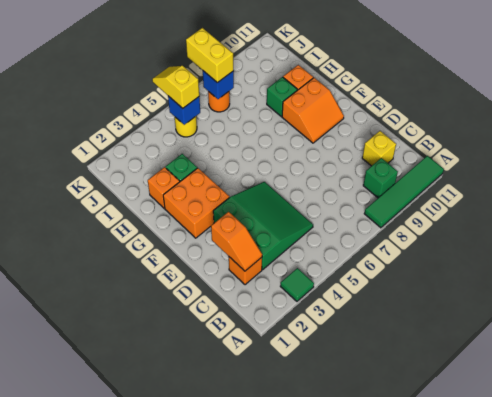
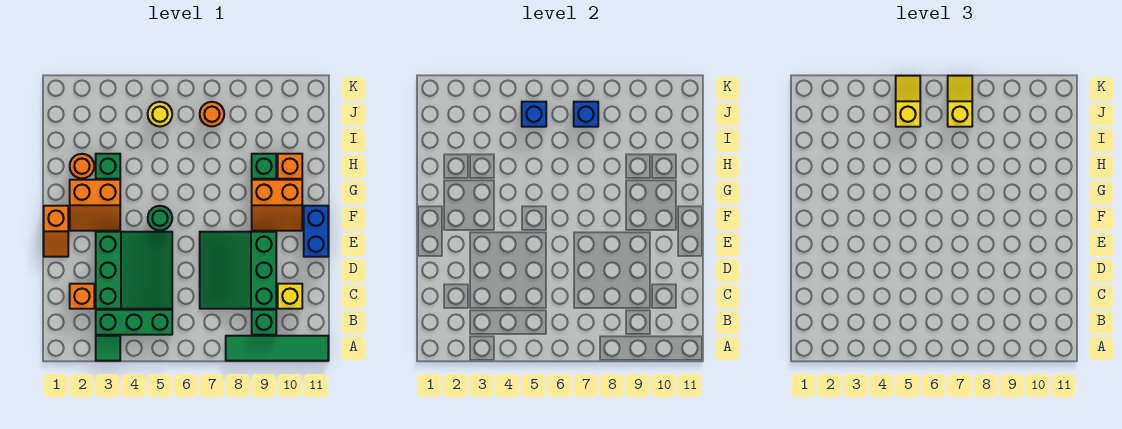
none -> green 1x3 brick [96,310,172,335]
orange 1x2 slope [211,212,262,271] -> orange 1x2 slope moved to [44,206,68,257]
none -> green 3x3 slope [200,232,276,309]
none -> blue 1x2 brick [304,206,328,257]
orange 2x2 brick [163,168,229,238] -> orange 2x2 slope [70,180,120,231]
none -> green 1x1 round brick [148,206,172,230]
orange 1x1 brick [148,167,180,208] -> orange 1x1 round brick [70,154,94,178]
yellow 1x2 brick [186,28,234,83] -> yellow 1x2 slope [948,76,972,127]

